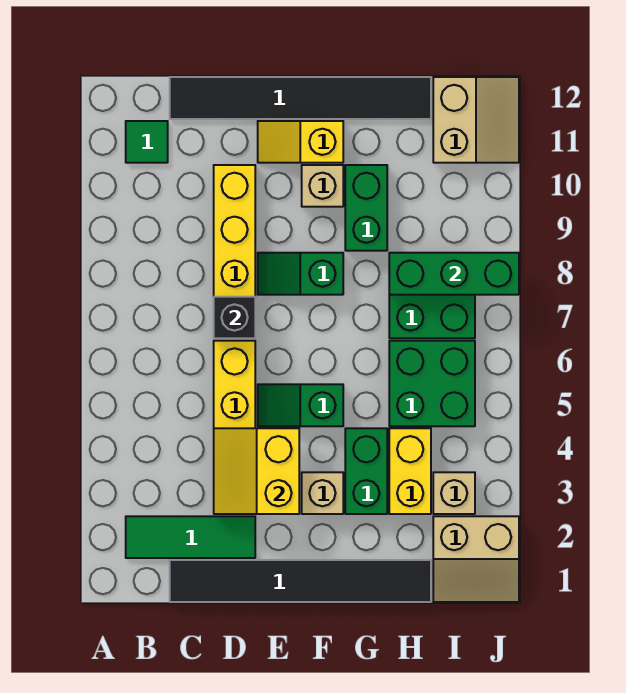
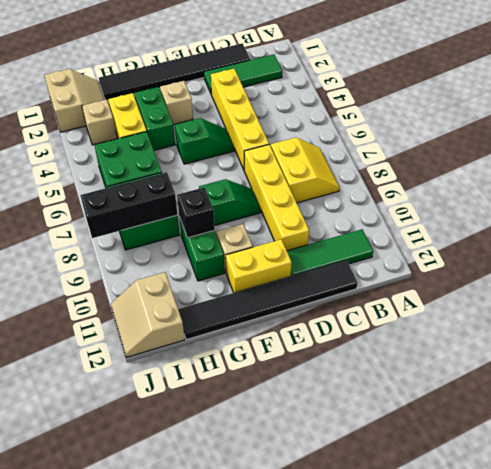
green 1x1 tile [126,121,168,163] -> green 1x3 tile [287,229,373,276]
yellow 2x2 slope [214,428,299,514] -> yellow 2x2 slope moved to [270,137,340,203]
black 1x1 brick [214,297,255,338] -> black 1x1 brick moved to [177,187,215,238]
yellow 1x2 slope [258,121,343,163] -> yellow 1x2 brick [226,239,292,293]
green 1x3 brick [389,253,519,295] -> black 1x3 brick [80,172,177,238]
tan 2x2 slope [433,516,519,602] -> tan 2x2 slope turned to [44,69,104,132]

